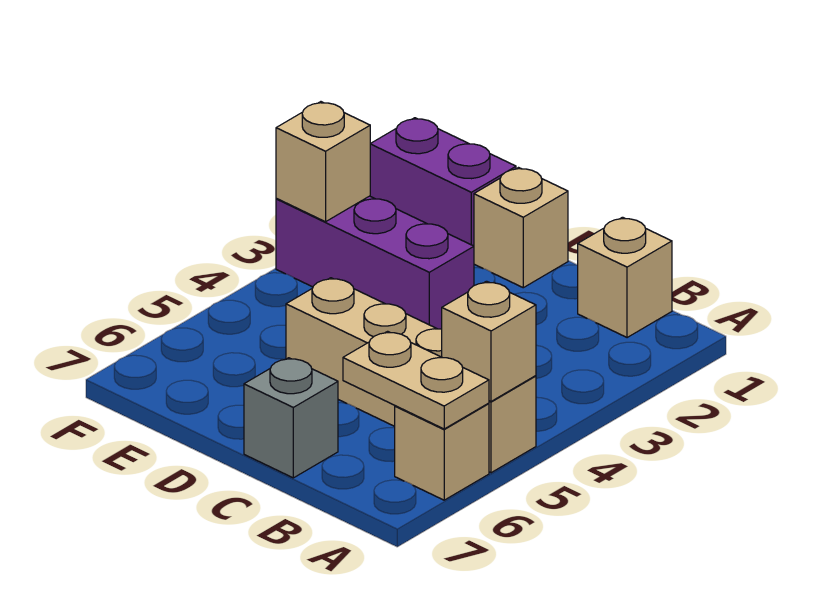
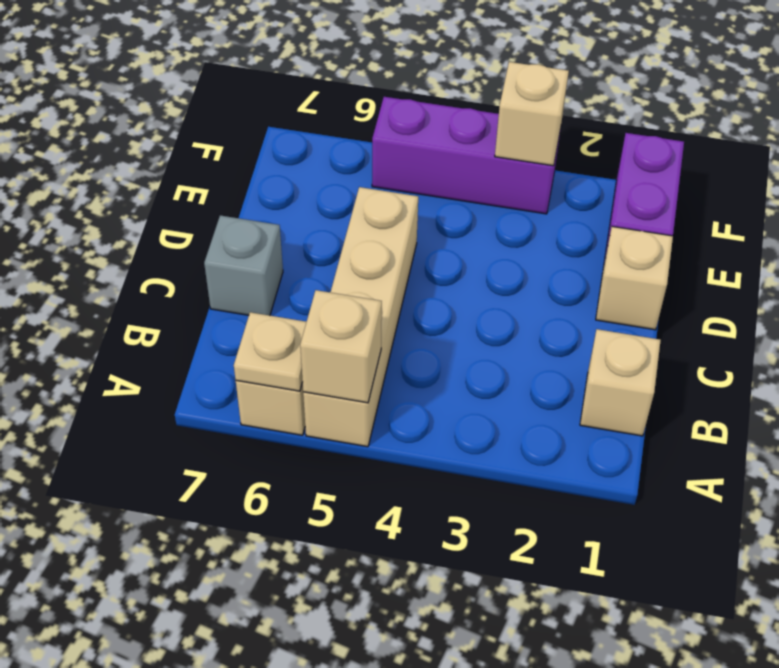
tan 1x2 plate [343,331,489,429] -> tan 1x1 plate [234,312,306,391]
purple 1x3 brick [276,196,474,329] -> purple 1x3 brick turned to [372,97,560,214]

